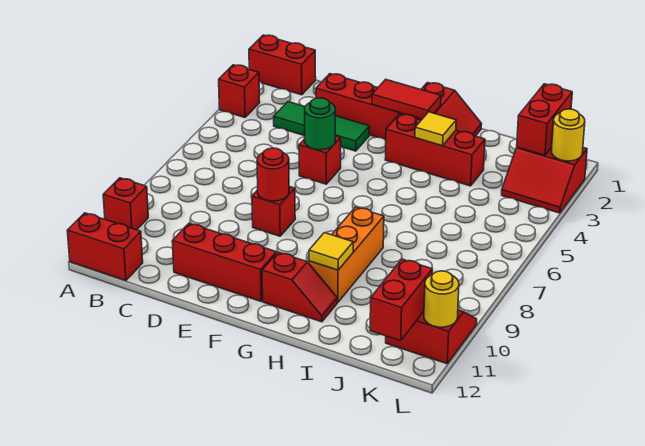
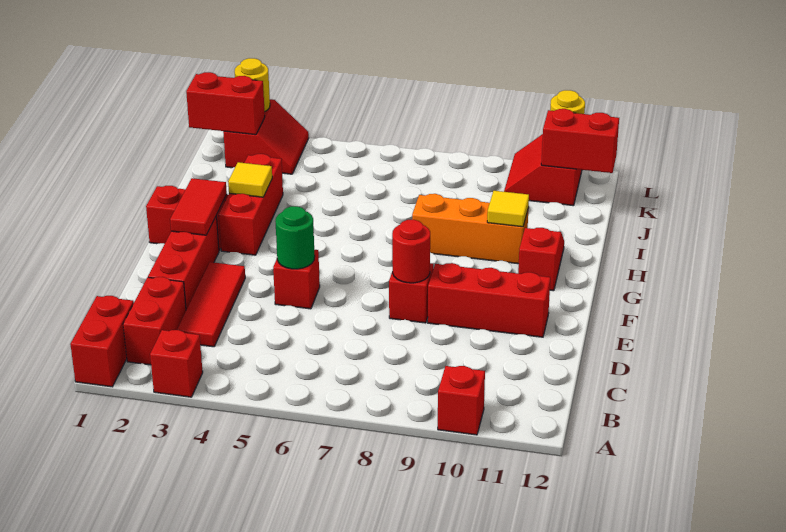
red 1x2 brick [67,213,143,281] -> red 1x2 brick moved to [123,277,186,365]
green 1x3 tile [274,102,370,151] -> red 1x3 tile [177,262,245,347]
red 1x3 brick [172,223,276,301] -> red 1x3 brick turned to [428,263,550,337]

